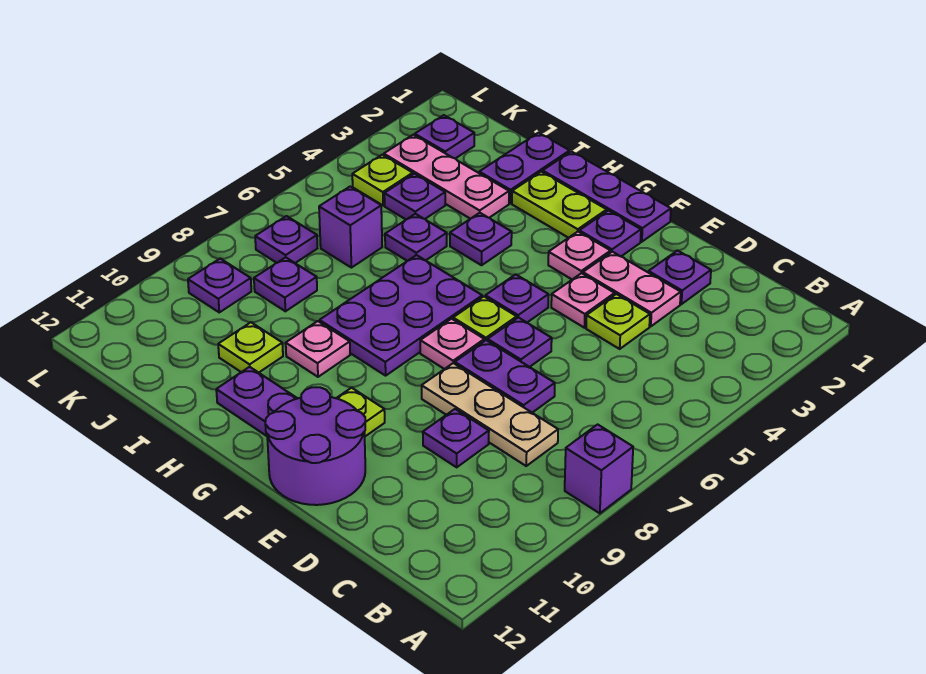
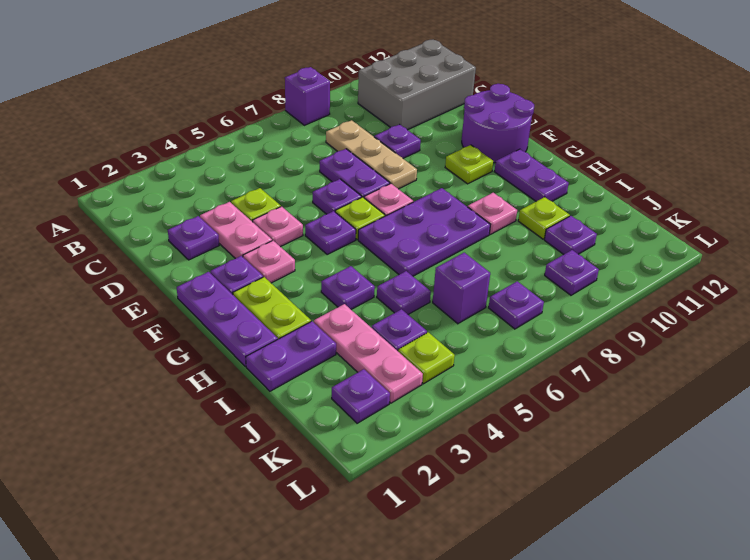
none -> grey 2x3 brick [358,40,476,130]
purple 1x1 plate [254,257,317,311] -> purple 1x1 plate moved to [544,216,597,255]

